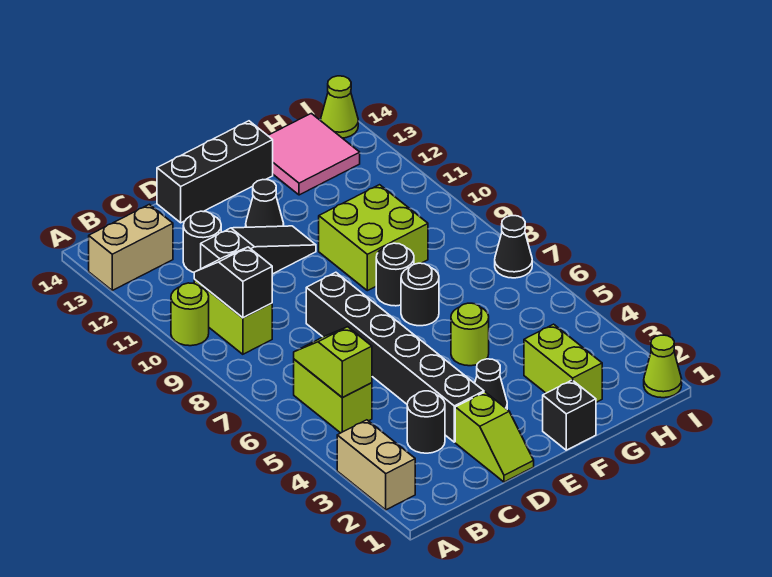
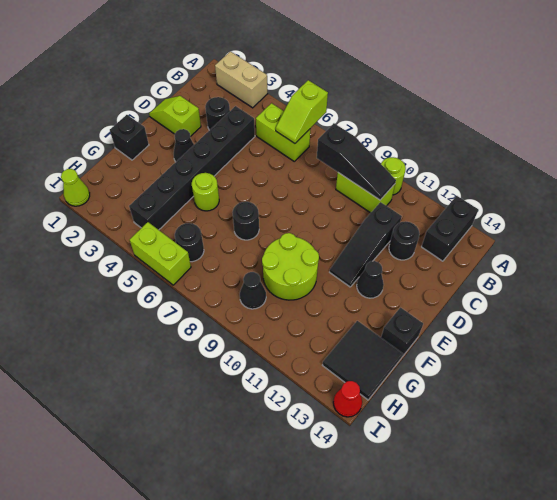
tan 1x2 brick [89,204,173,290] -> black 1x2 brick [422,196,478,261]
lime 1x2 slope [294,327,372,398] -> lime 1x2 slope turned to [276,80,328,144]
black 1x2 slope [194,247,272,318] -> black 1x3 slope [317,123,396,200]
black 1x6 brick [306,272,484,442] -> black 1x6 brick turned to [129,106,255,230]
black 1x3 brick [157,121,273,223] -> black 1x1 brick [381,308,423,357]
black 1x1 round brick [376,243,414,306] -> black 1x1 round brick moved to [175,223,204,262]
lime 2x2 brick [319,185,428,291] -> lime 2x2 round brick [262,233,319,300]
lime 1x2 brick [524,324,602,402] -> lime 1x2 brick moved to [130,222,191,285]
pink 2x2 tile [268,113,360,195] -> black 2x2 tile [323,321,403,400]
black 1x1 cone [495,216,532,278] -> black 1x1 cone moved to [240,272,266,309]
lime 1x1 cone [321,76,358,138] -> red 1x1 cone [333,381,362,417]

